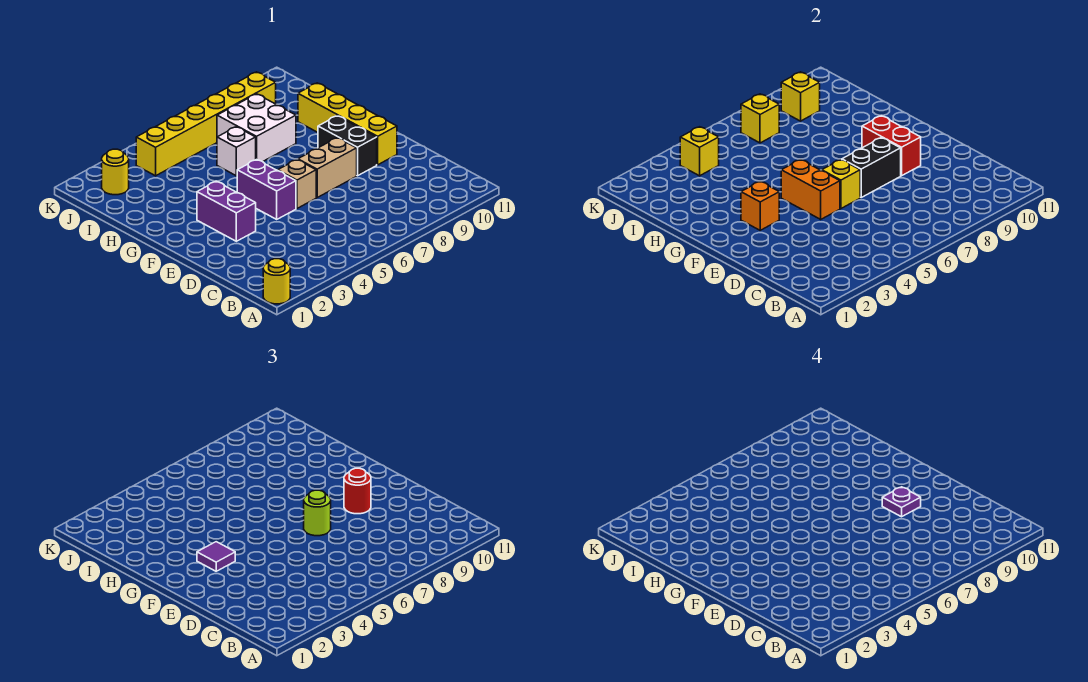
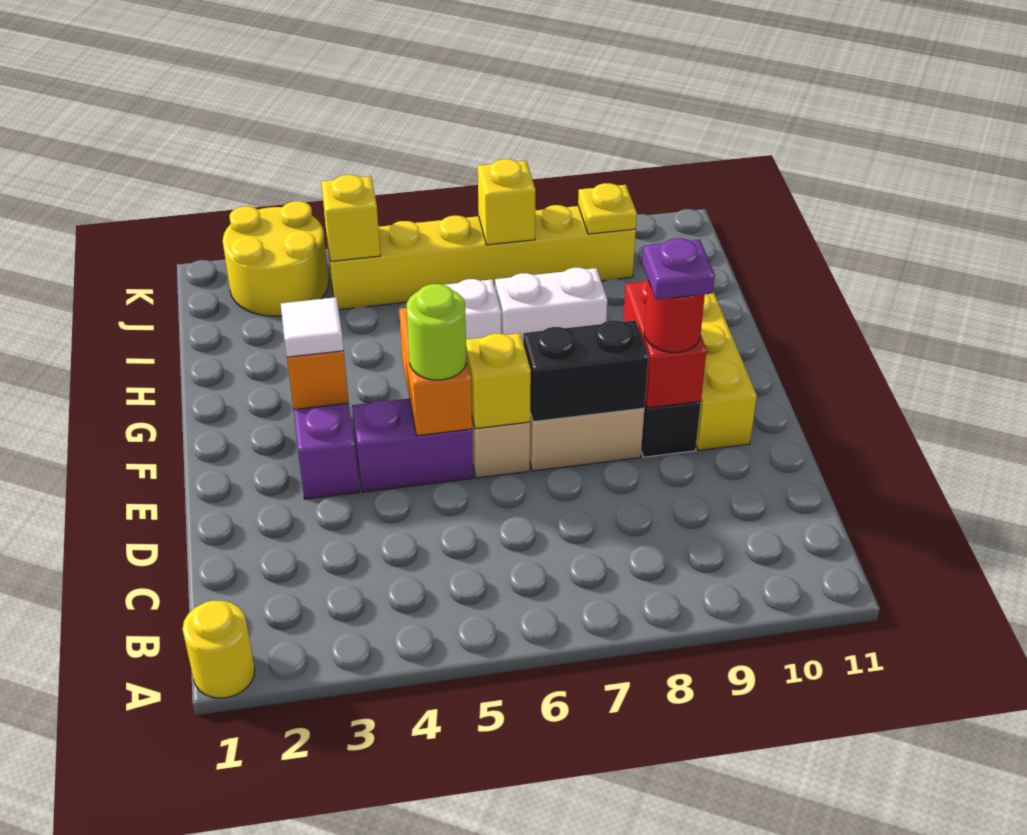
purple 1x2 brick [237,159,296,219] -> purple 1x2 brick turned to [352,398,473,492]
lime 1x1 round brick [304,490,331,536] -> lime 1x1 round brick moved to [407,284,467,380]
purple 1x1 tile [197,542,235,571] -> white 1x1 tile [281,297,344,357]
white 2x2 brick [217,94,296,161] -> white 1x2 brick [495,268,607,340]
yellow 1x1 round brick [102,149,129,195] -> yellow 2x2 round brick [223,201,329,316]
yellow 1x1 brick [781,72,820,121] -> yellow 1x1 plate [578,183,637,234]

